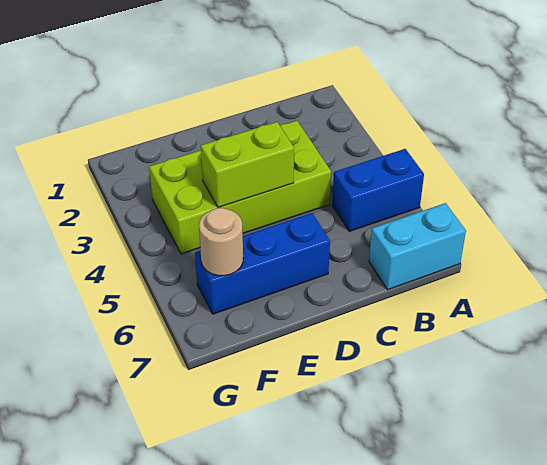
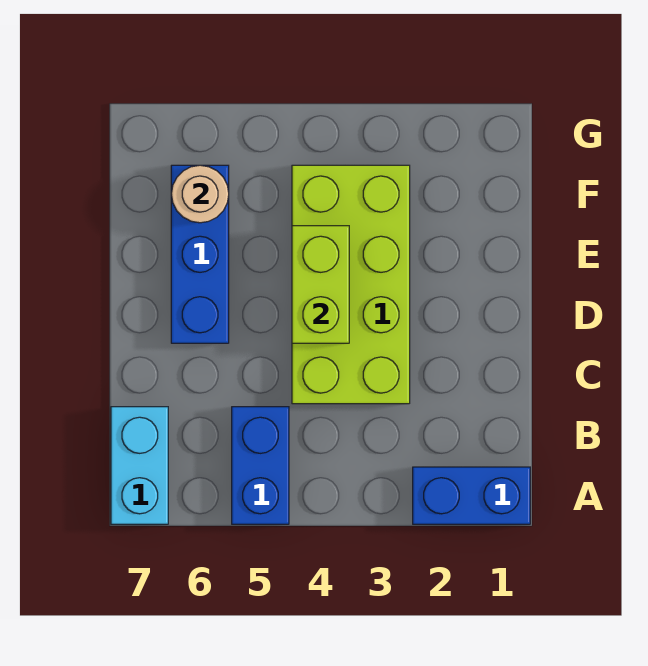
none -> blue 1x2 brick [413,467,530,524]

